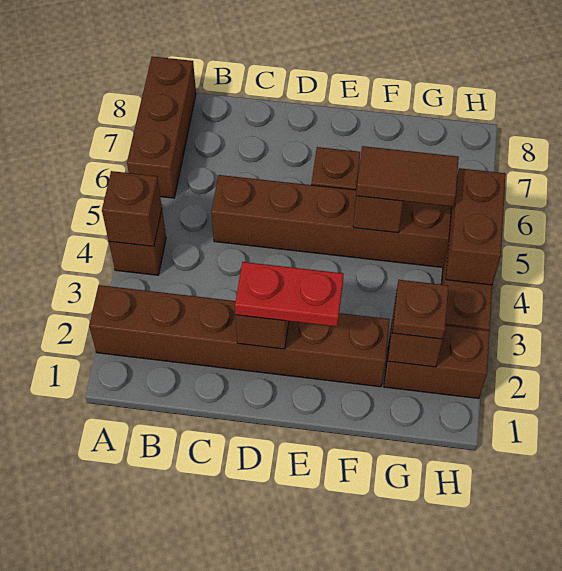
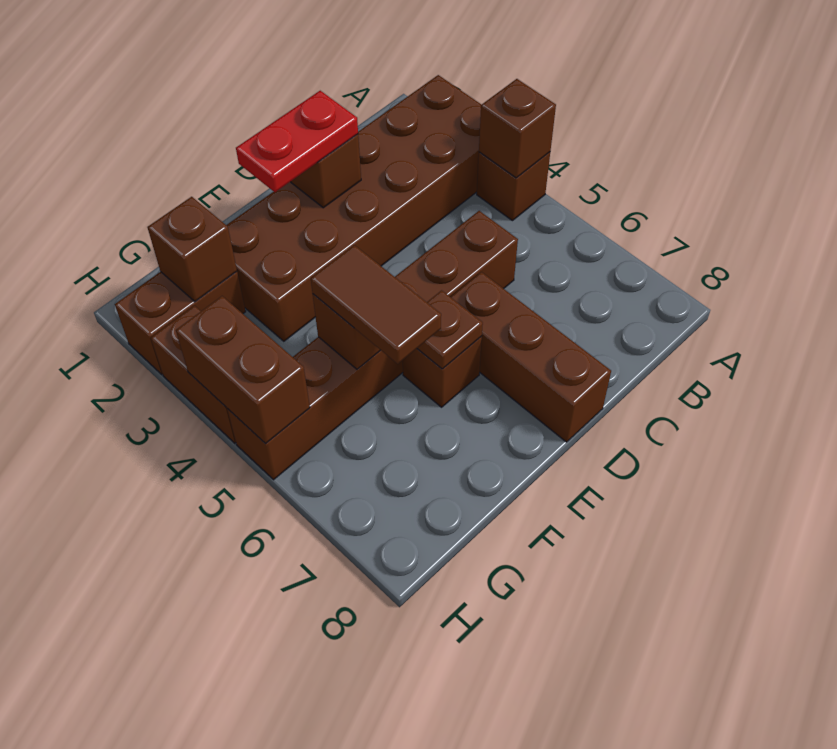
brown 1x6 brick [89,285,390,387] -> brown 2x6 brick [227,75,481,341]
brown 1x3 brick [127,57,196,198] -> brown 1x3 brick moved to [451,272,611,442]
brown 1x2 tile [356,146,459,206] -> brown 1x2 tile turned to [311,245,441,364]
brown 1x1 plate [393,280,448,339] -> brown 1x1 plate moved to [417,290,483,369]

